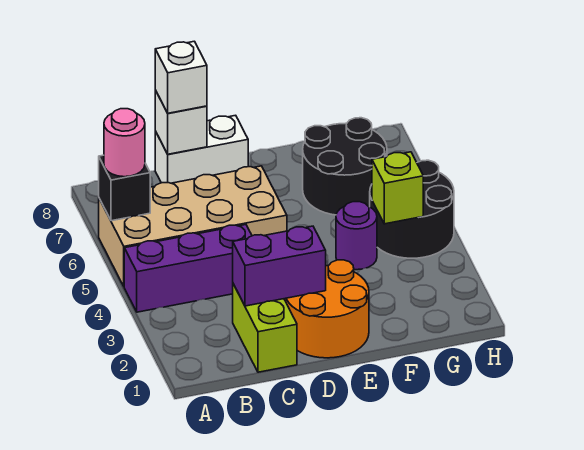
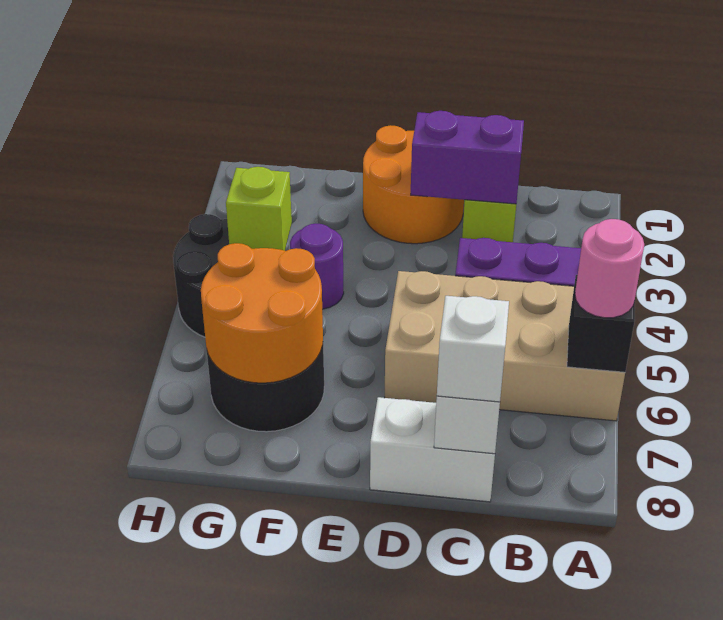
none -> orange 2x2 round brick [201,243,323,383]

